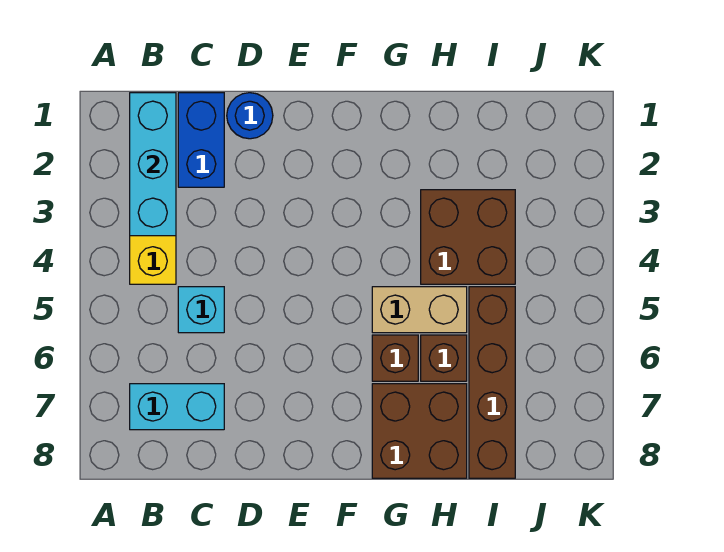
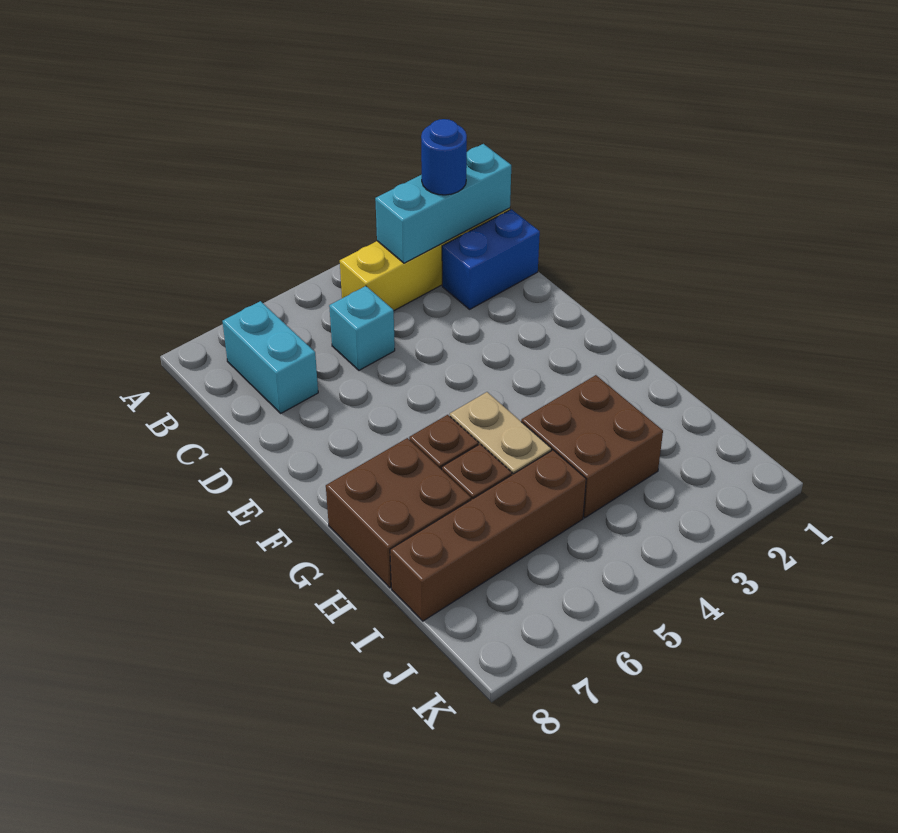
blue 1x1 round brick [227,93,273,139] -> blue 1x1 round brick moved to [421,119,467,195]

